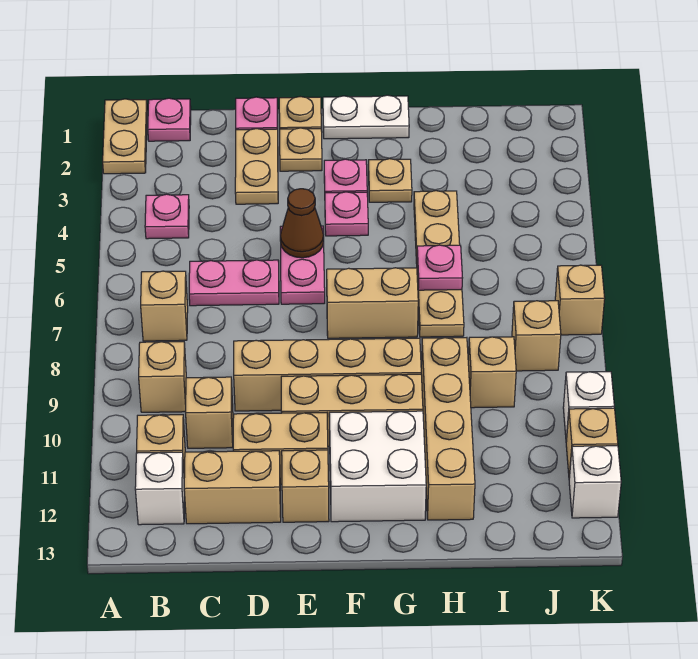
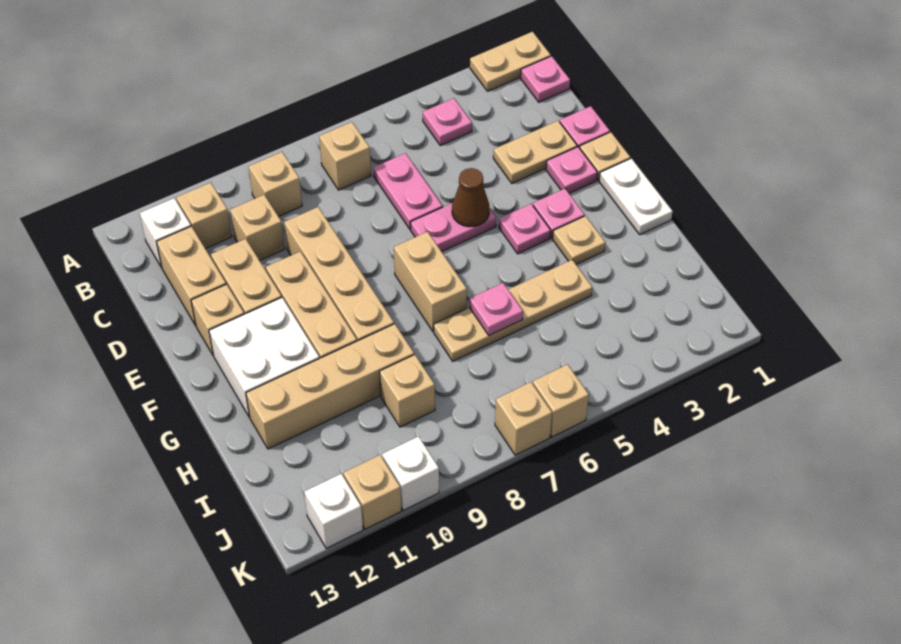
tan 1x1 plate [280,128,322,171] -> pink 1x1 plate [546,147,597,193]
tan 1x1 brick [512,301,561,371] -> tan 1x1 brick moved to [533,364,589,437]

